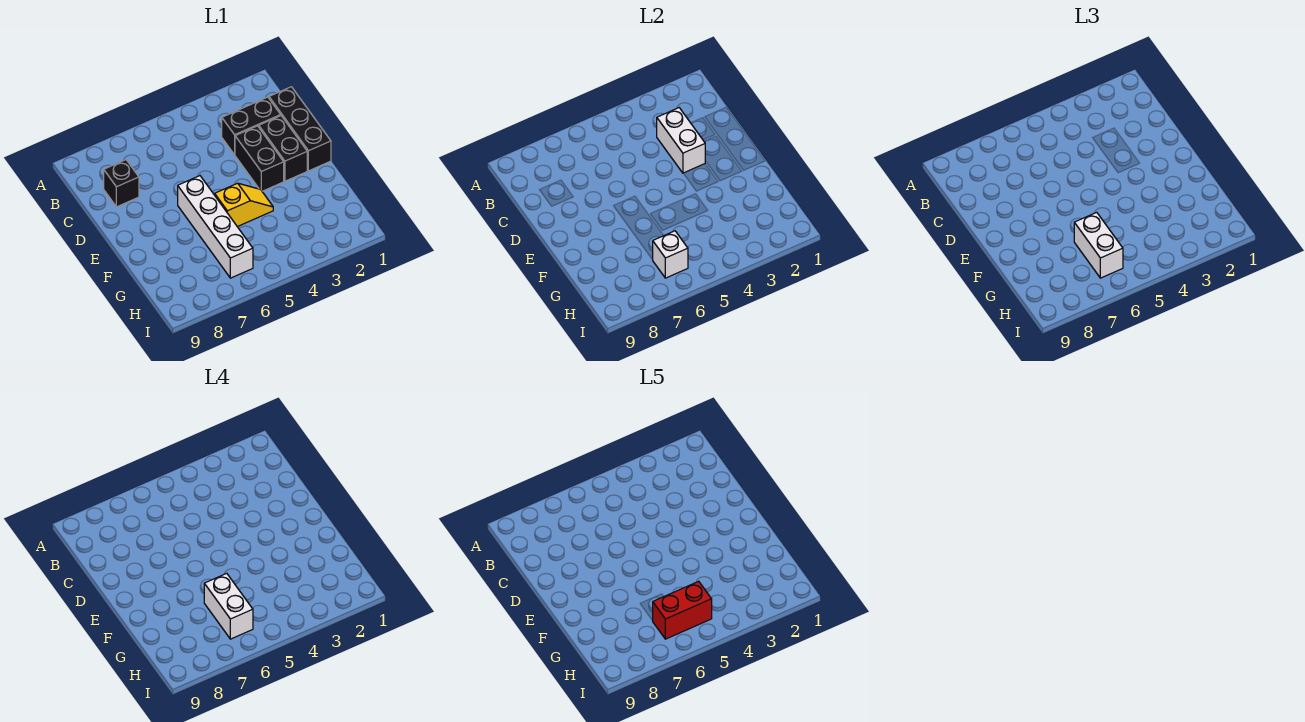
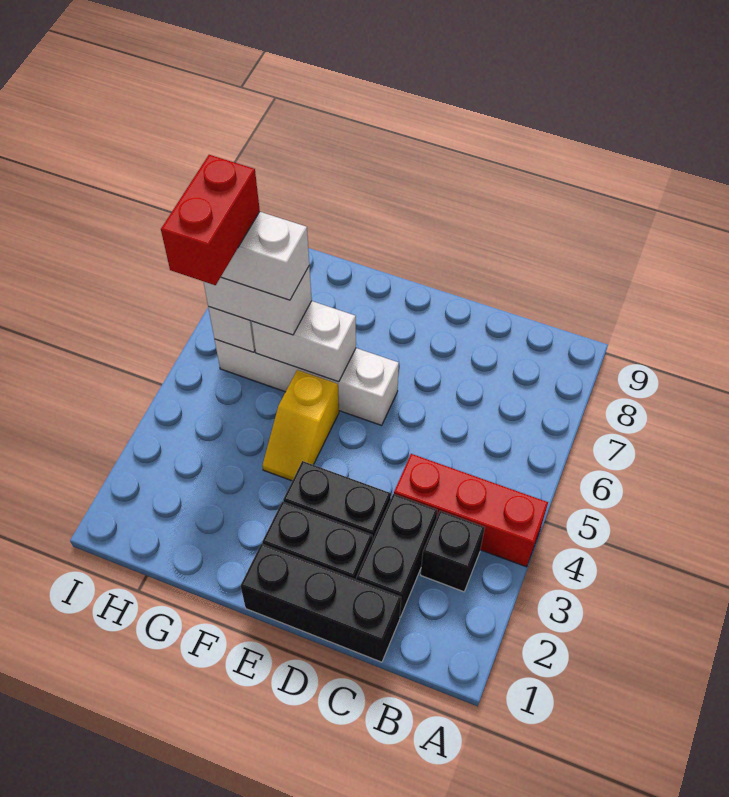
none -> red 1x3 brick [394,454,548,567]
white 1x2 brick [657,108,705,173] -> white 1x2 brick moved to [251,301,356,382]
black 1x1 brick [104,160,139,207] -> black 1x1 brick moved to [421,511,485,592]

